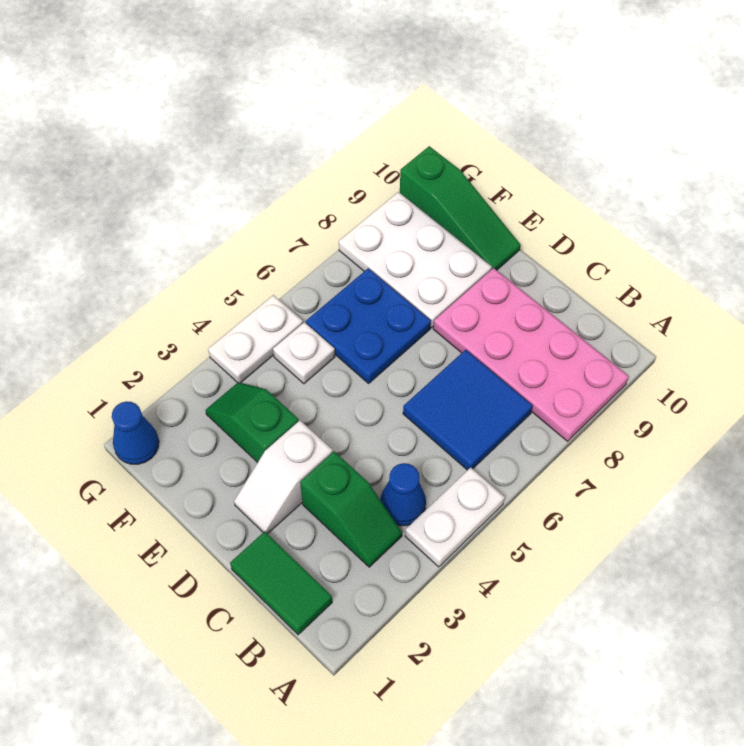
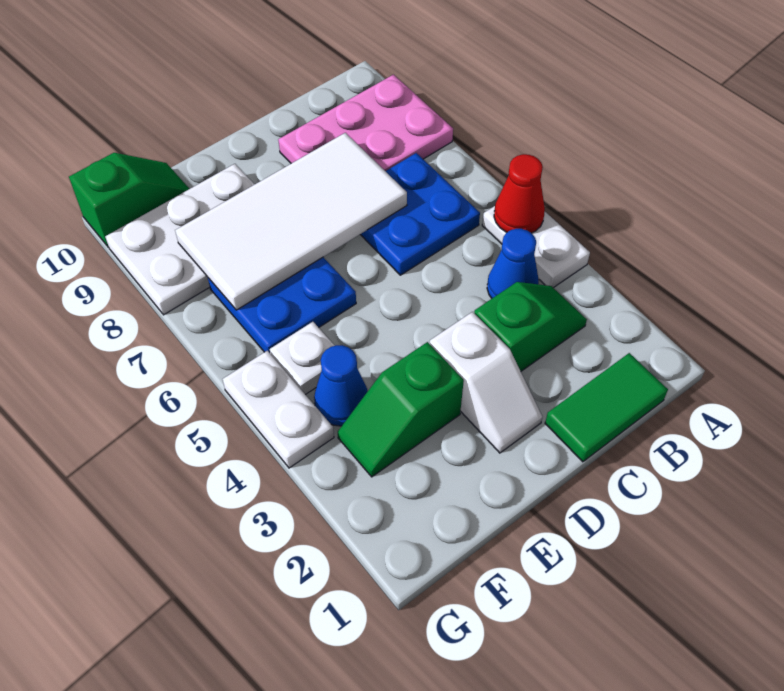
none -> red 1x1 cone [494,154,545,233]
pink 2x4 plate [433,268,629,441] -> pink 2x3 plate [278,75,453,171]
blue 2x2 tile [403,350,533,470] -> blue 2x2 plate [360,153,480,275]
none -> white 2x4 tile [175,133,407,310]
green 1x3 slope [400,146,521,270] -> green 1x2 slope [69,153,189,247]
blue 1x1 cone [112,401,159,464] -> blue 1x1 cone moved to [314,345,368,426]

